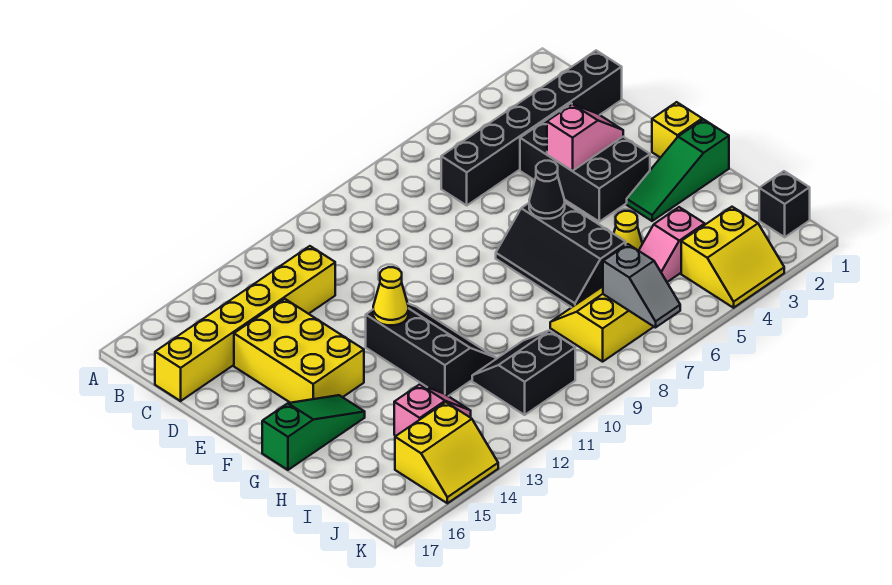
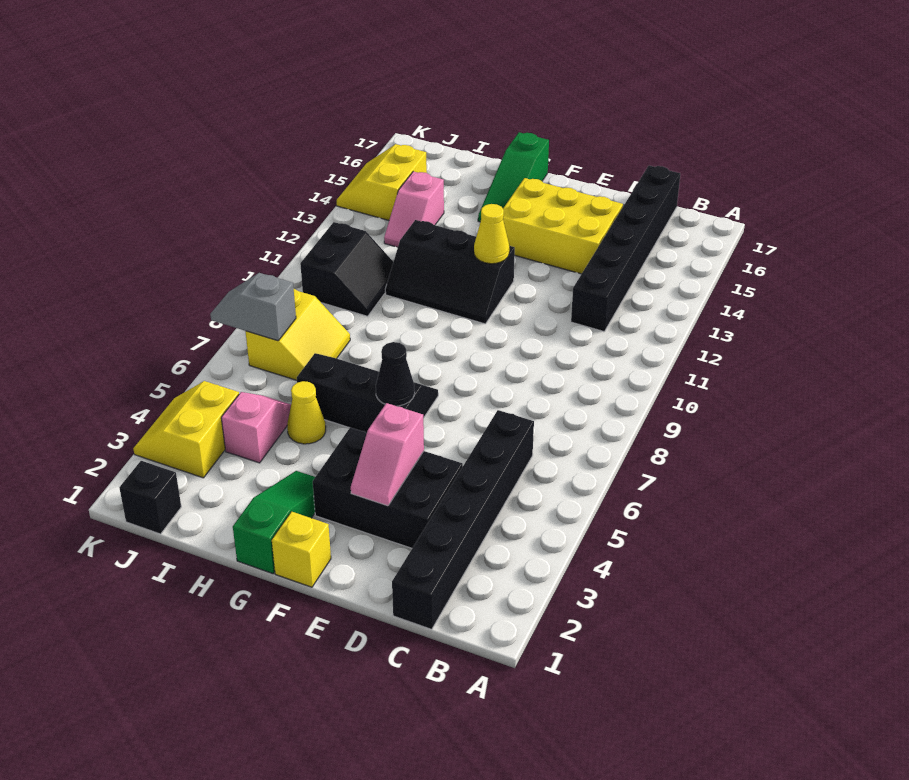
yellow 1x6 brick [155,246,335,401] -> black 1x6 brick [571,165,680,331]

